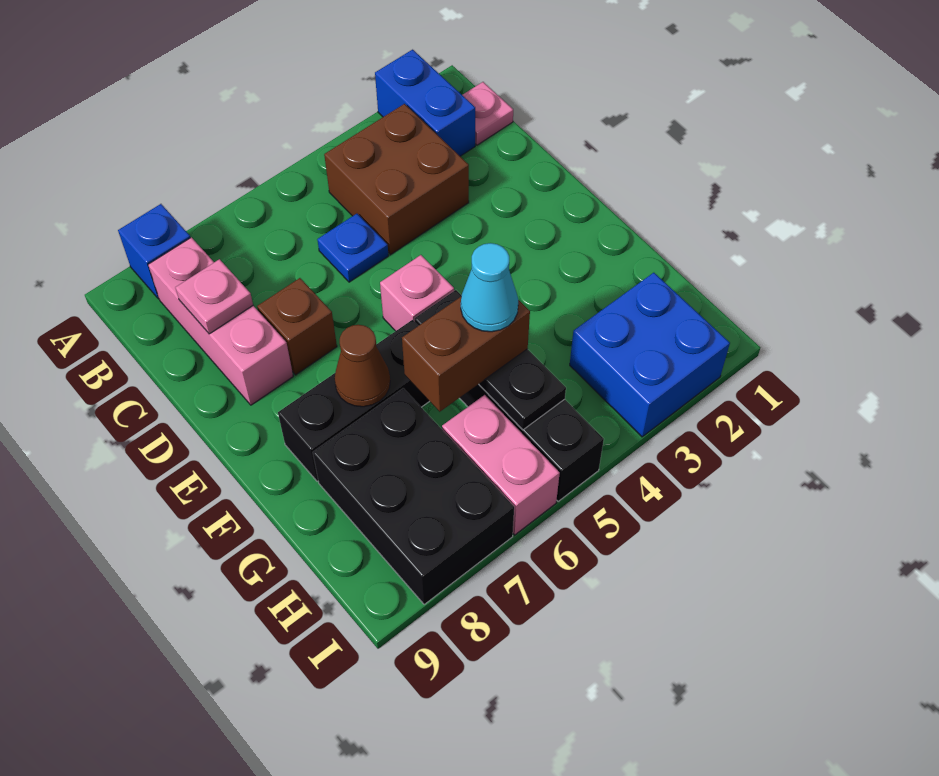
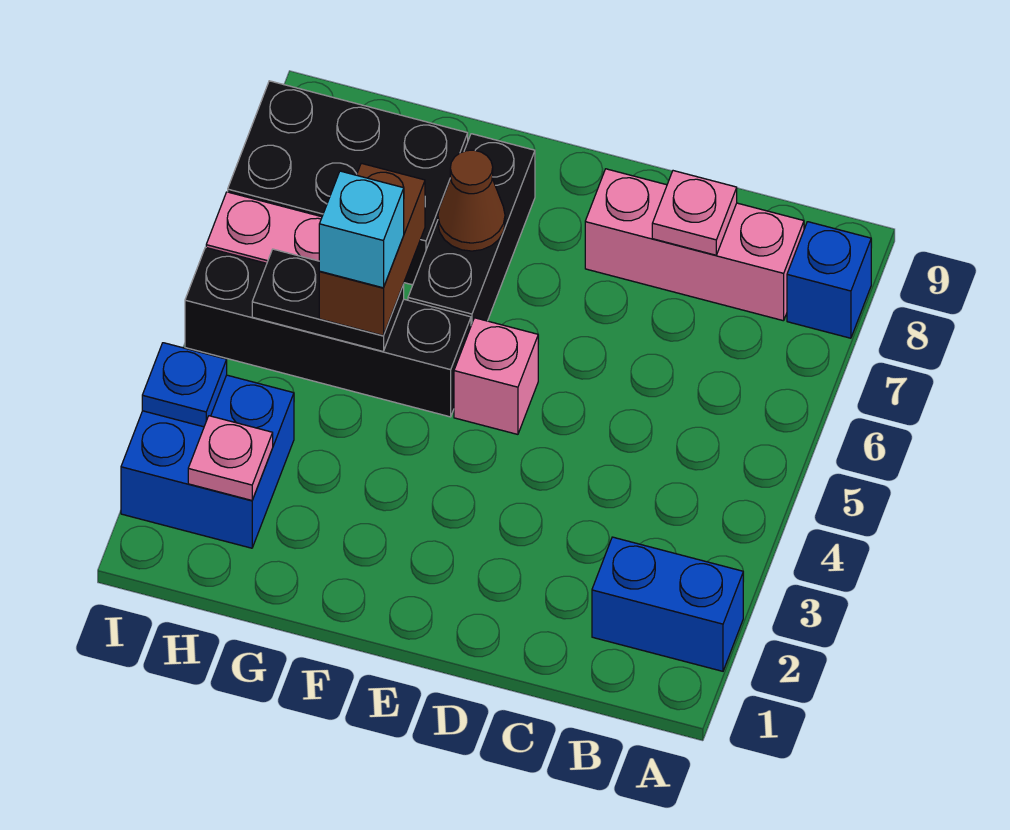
pink 1x1 plate [463,82,513,145] -> pink 1x1 plate moved to [188,416,273,500]
brown 2x2 brick [324,104,469,255] -> none
blue 1x1 plate [317,214,389,282] -> blue 1x1 plate moved to [142,343,227,427]
brown 1x1 brick [257,278,337,375] -> none
cyan 1x1 cone [461,243,518,332] -> cyan 1x1 brick [319,171,404,288]

